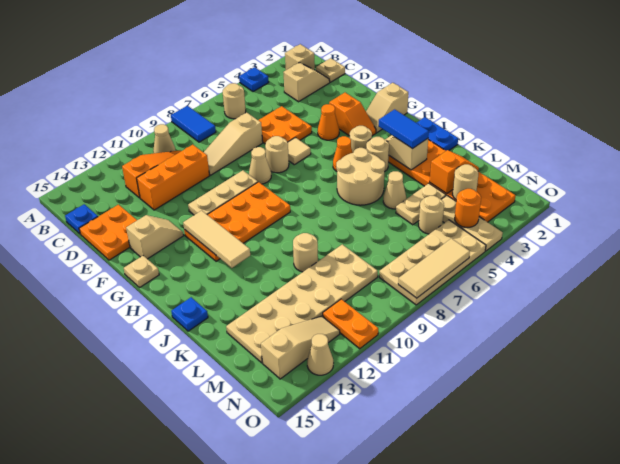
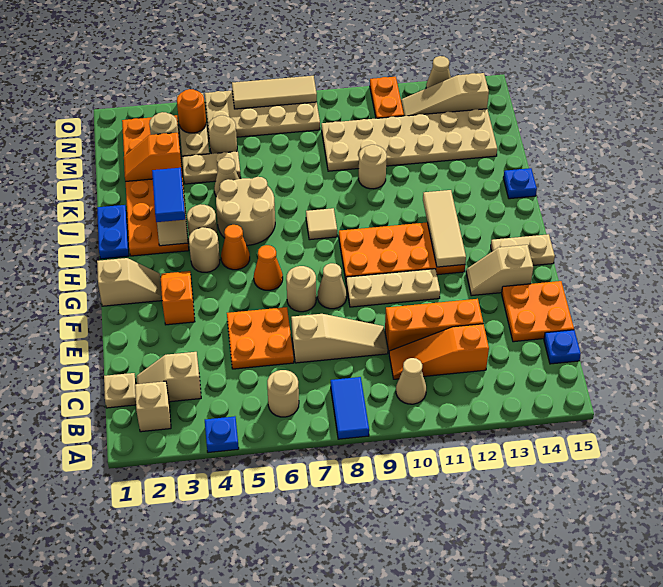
orange 1x1 cone [318,104,339,140] -> orange 1x1 cone moved to [254,245,283,290]
tan 1x1 tile [288,138,311,165] -> tan 1x1 tile moved to [306,208,337,240]
tan 1x1 plate [124,256,159,287] -> tan 1x2 plate [491,234,555,266]

